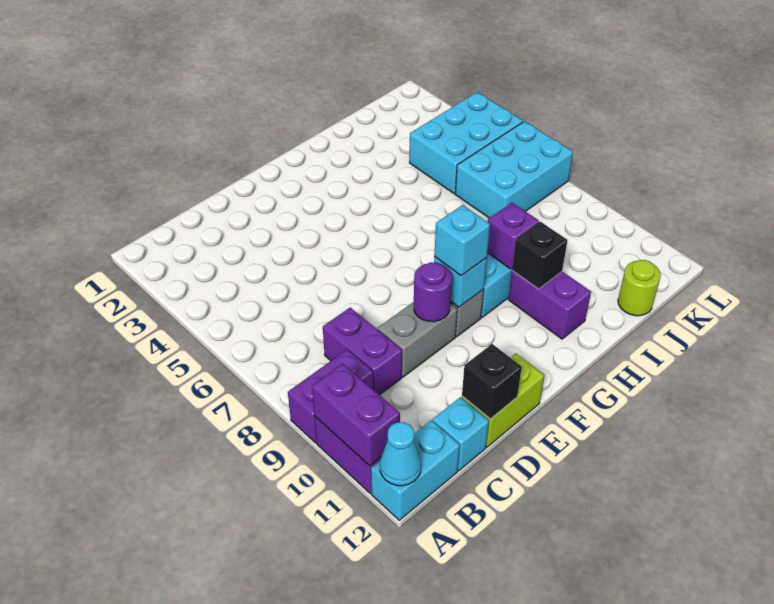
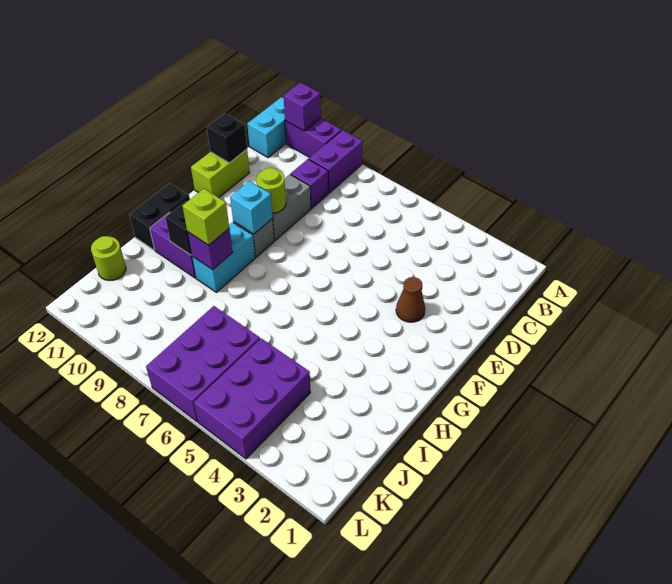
purple 1x2 brick [312,364,400,466] -> purple 1x1 brick [284,83,321,131]
cyan 1x1 cone [380,422,421,486] -> none
purple 1x2 brick [323,308,402,395] -> purple 1x1 brick [291,159,328,208]
cyan 1x1 brick [433,397,489,471] -> none
none -> brown 1x1 cone [396,277,425,322]
purple 1x1 round brick [414,262,452,322] -> lime 1x1 round brick [256,168,286,213]
cyan 1x1 brick [434,205,490,276] -> none
none -> black 1x2 brick [129,183,190,250]
none -> lime 1x1 brick [183,189,229,245]
cyan 2x3 brick [409,92,523,194] -> purple 2x3 brick [194,338,311,459]
cyan 2x3 brick [455,121,573,218] -> purple 2x3 brick [146,306,260,422]

